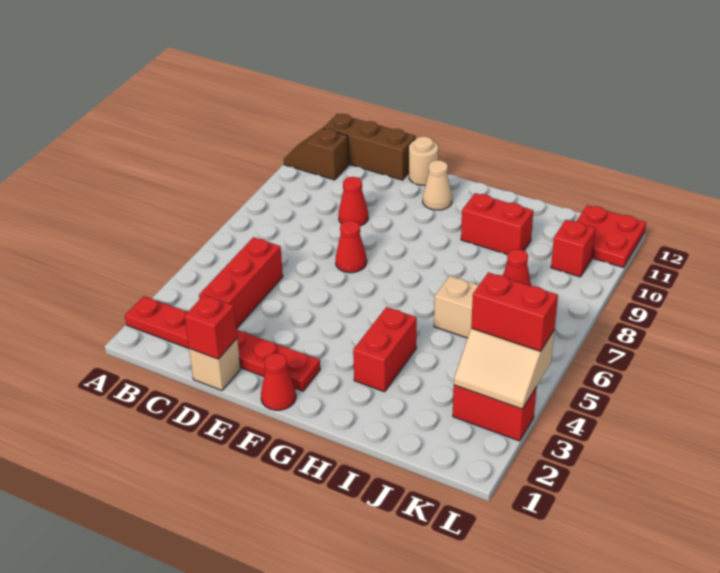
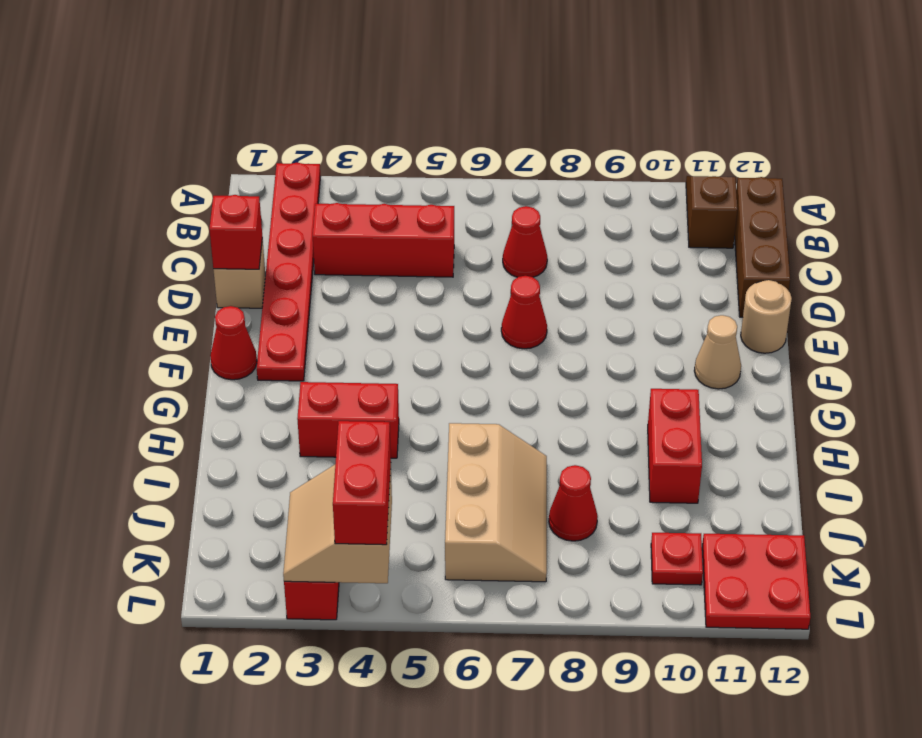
red 1x1 cone [338,177,368,226] -> red 1x1 cone moved to [503,206,547,277]
red 1x1 brick [551,220,595,277] -> red 1x1 plate [651,533,703,585]

